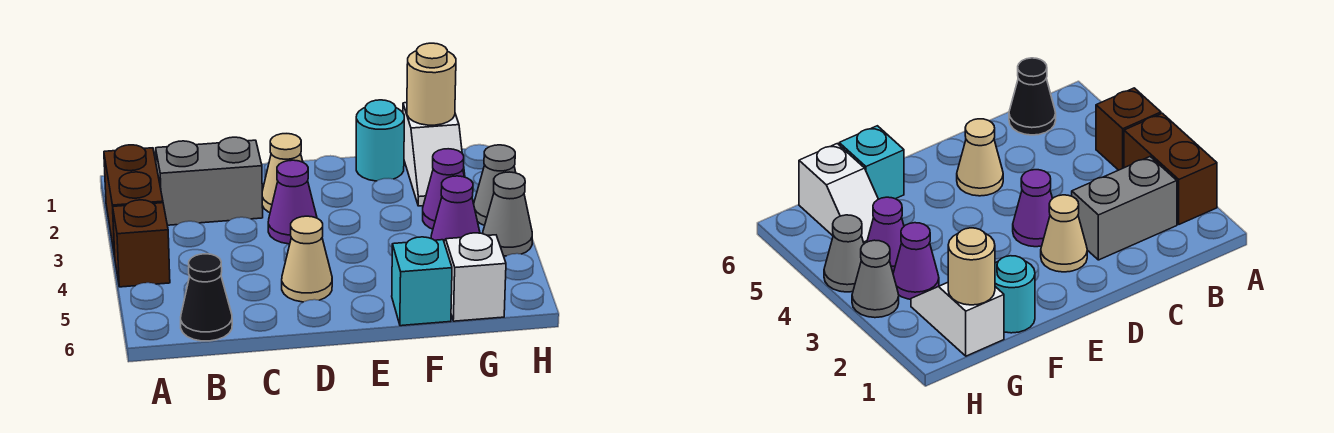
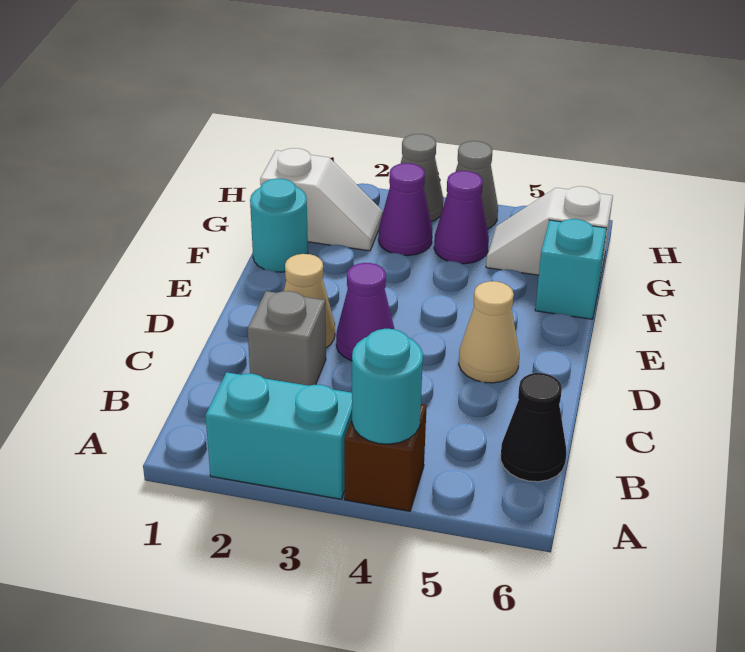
brown 1x2 brick [104,145,163,256] -> cyan 1x2 brick [205,372,352,499]
none -> cyan 1x1 round brick [352,329,423,444]
grey 1x2 brick [156,137,263,225] -> grey 1x1 brick [248,291,326,386]
tan 1x1 round brick [407,43,456,125] -> none

